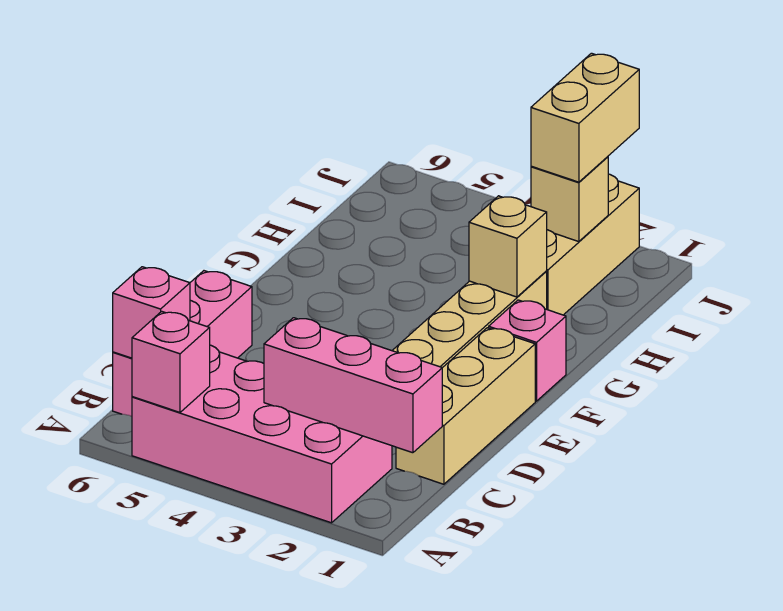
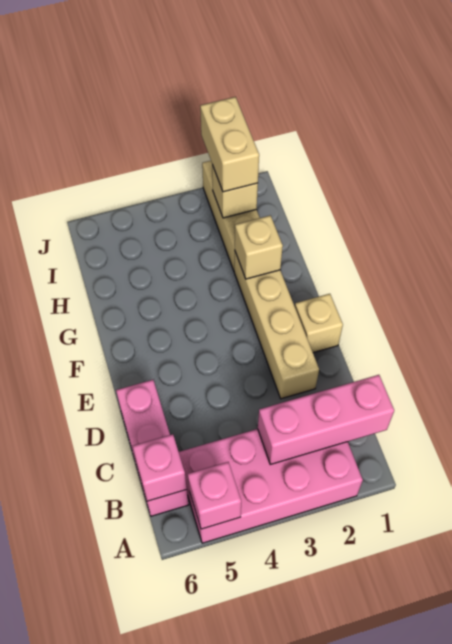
tan 1x3 brick [396,328,535,484] -> tan 1x1 brick [295,294,343,353]
pink 1x1 brick [489,300,566,401] -> none

